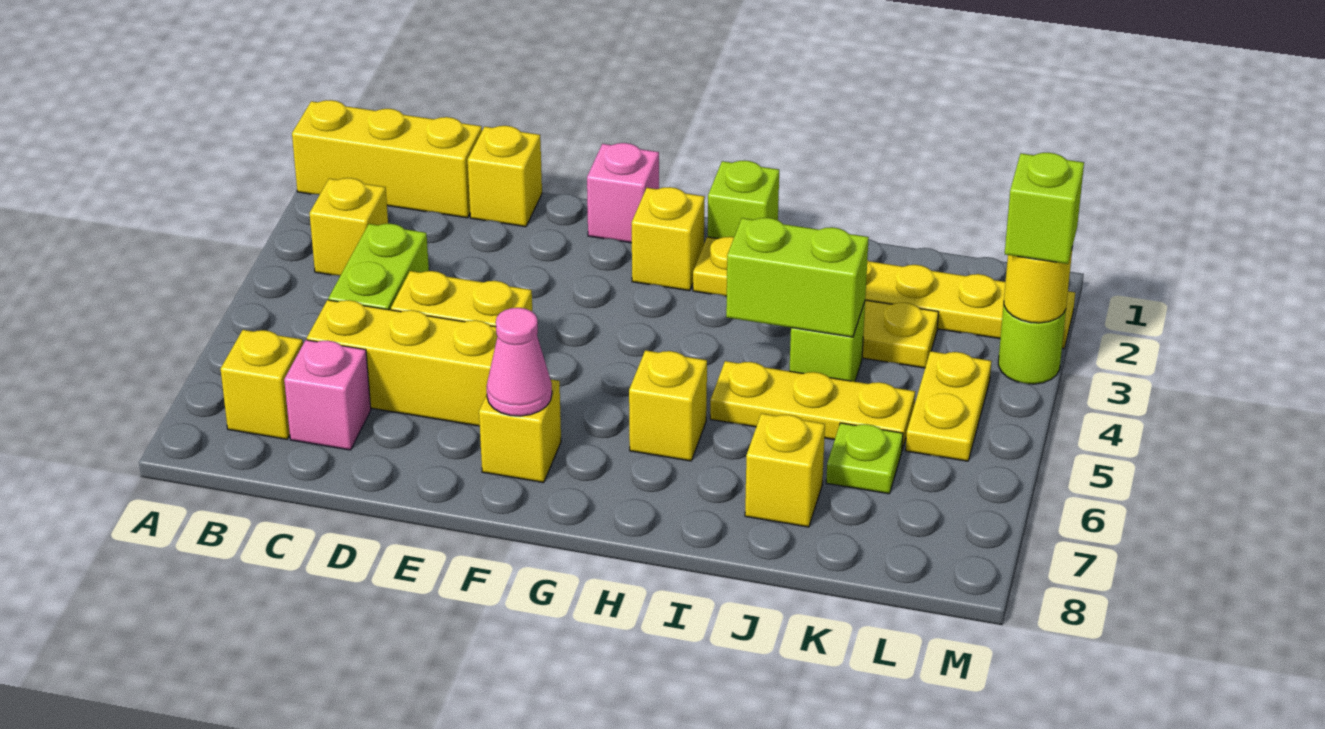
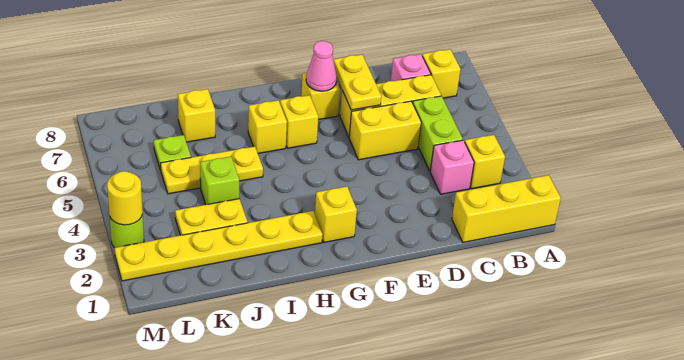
yellow 1x1 brick [468,126,542,227] -> yellow 1x1 brick moved to [280,95,318,148]
pink 1x1 brick [587,143,659,243] -> pink 1x1 brick moved to [430,140,474,194]
lime 1x1 brick [708,161,779,239] -> none
lime 1x2 brick [726,218,869,337] -> none
yellow 1x2 plate [905,351,992,461] -> yellow 1x2 plate moved to [334,55,381,110]
lime 1x1 brick [1005,153,1084,264] -> none

